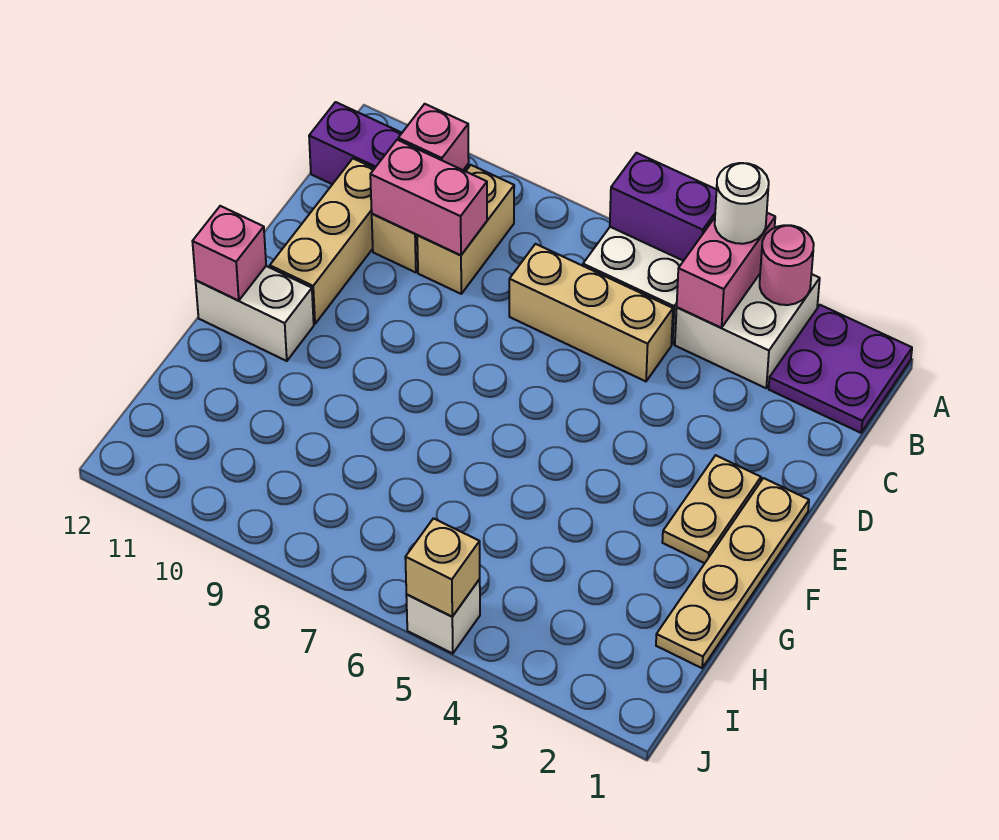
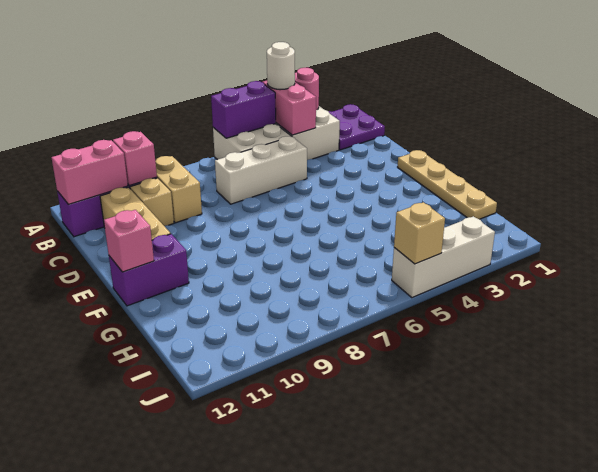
tan 1x3 brick [509,244,673,381] -> white 1x3 brick [215,136,307,204]
pink 1x2 brick [370,140,487,255] -> pink 1x2 brick moved to [52,140,128,205]
tan 1x2 plate [662,455,761,563] -> none
white 1x2 brick [196,266,314,361] -> purple 1x2 brick [109,234,189,306]
white 1x1 brick [406,579,480,654] -> white 1x3 brick [392,216,495,298]

